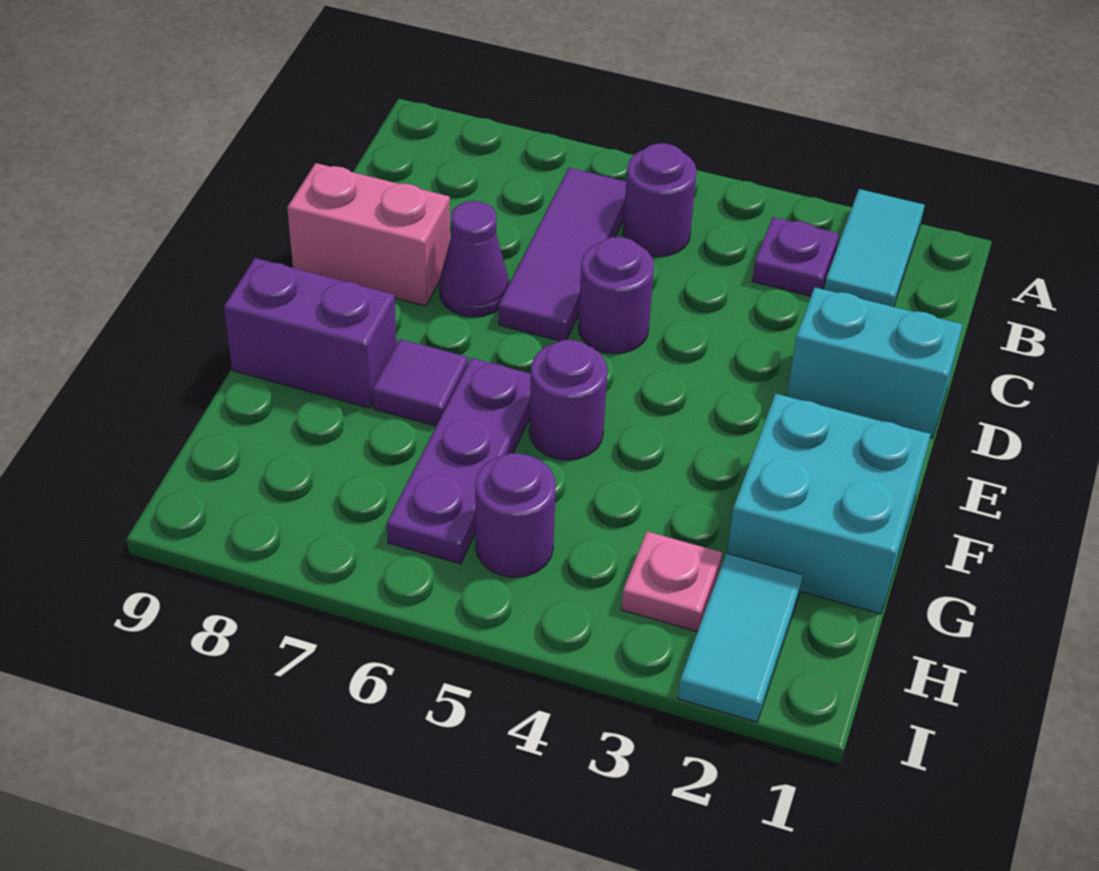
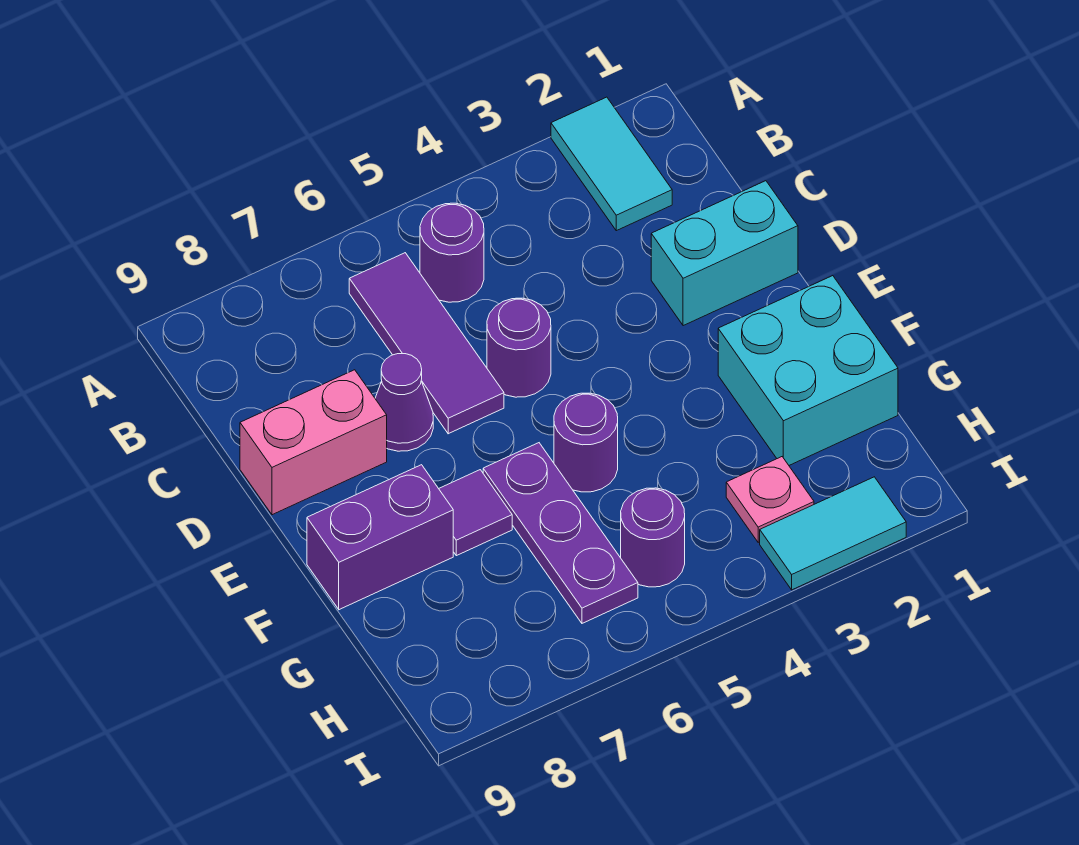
purple 1x1 plate [752,217,839,296] -> none
cyan 1x2 tile [678,553,803,722] -> cyan 1x2 tile turned to [760,477,906,590]

